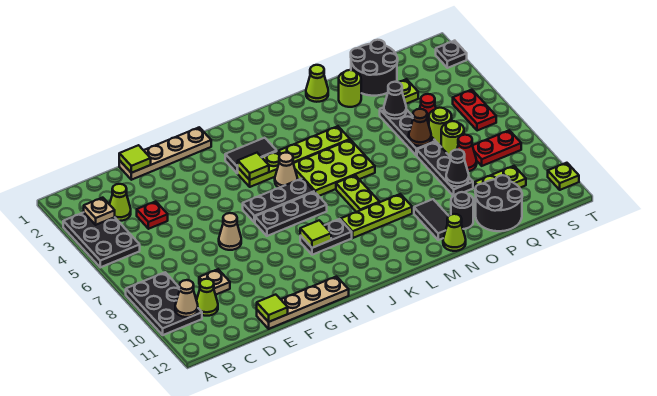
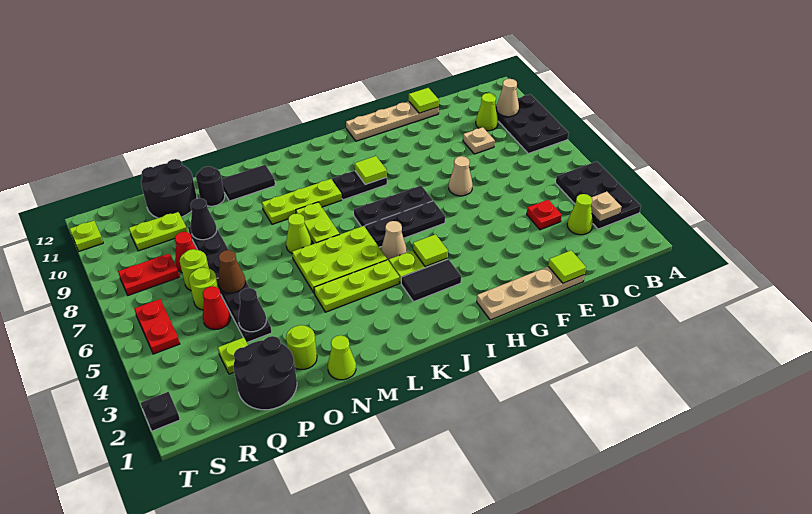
black 1x2 tile [414,199,448,240] -> black 1x2 tile turned to [222,165,275,201]
lime 1x1 cone [443,214,466,251] -> lime 1x1 cone moved to [286,213,312,253]

